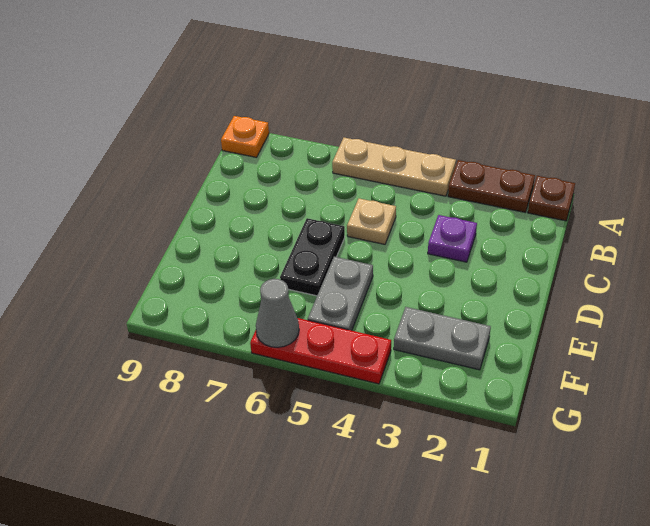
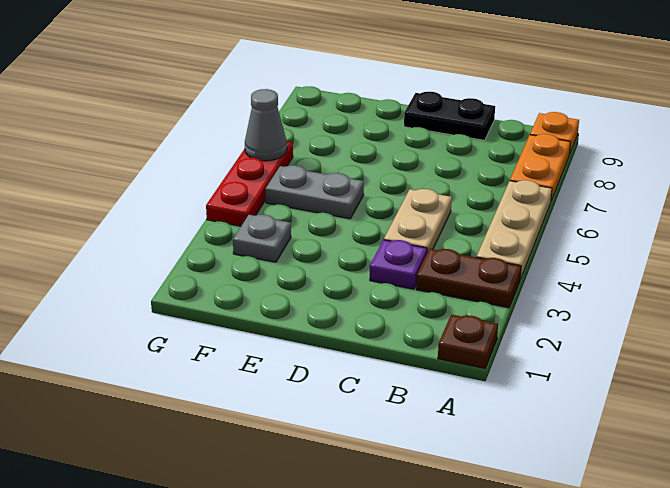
brown 1x2 plate [448,160,535,213] -> brown 1x2 plate turned to [416,249,521,308]
none -> orange 1x2 plate [510,134,570,201]
tan 1x1 plate [347,198,396,244] -> tan 1x2 plate [384,189,452,252]
black 1x2 plate [280,218,345,296] -> black 1x2 plate moved to [404,92,495,140]
grey 1x2 plate [394,307,491,370] -> grey 1x1 plate [233,214,291,262]

